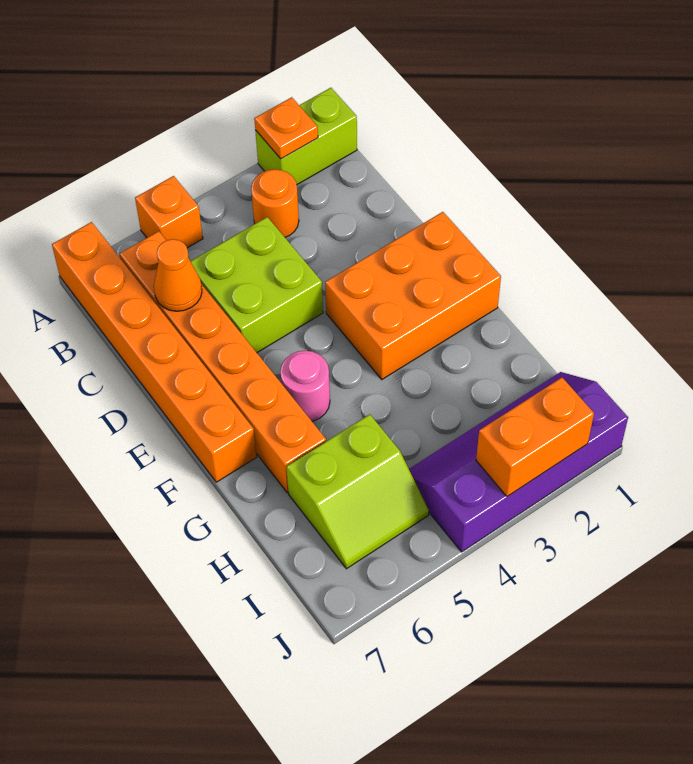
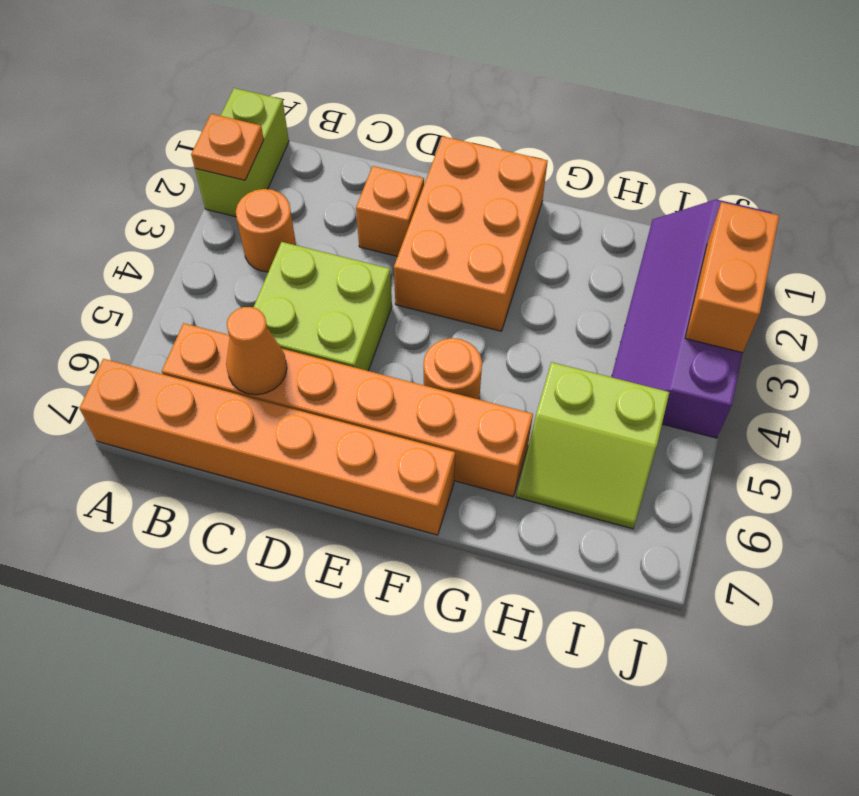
orange 1x1 brick [135,176,203,248] -> orange 1x1 brick moved to [356,166,424,256]
pink 1x1 round brick [280,350,330,421] -> orange 1x1 round brick [423,338,482,400]
lime 2x2 slope [286,414,429,569] -> lime 2x2 slope turned to [517,362,669,529]

